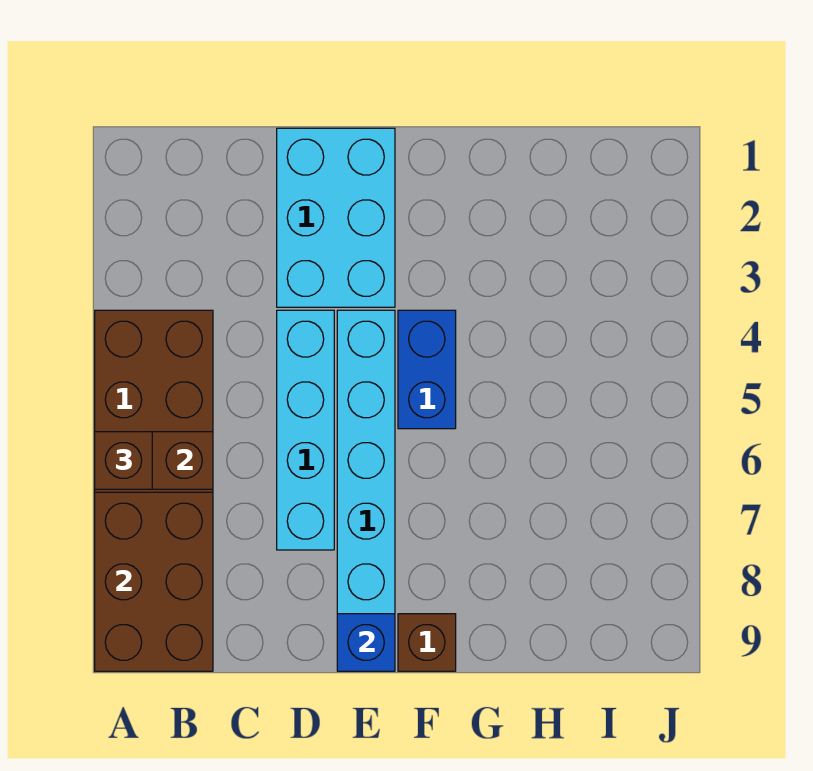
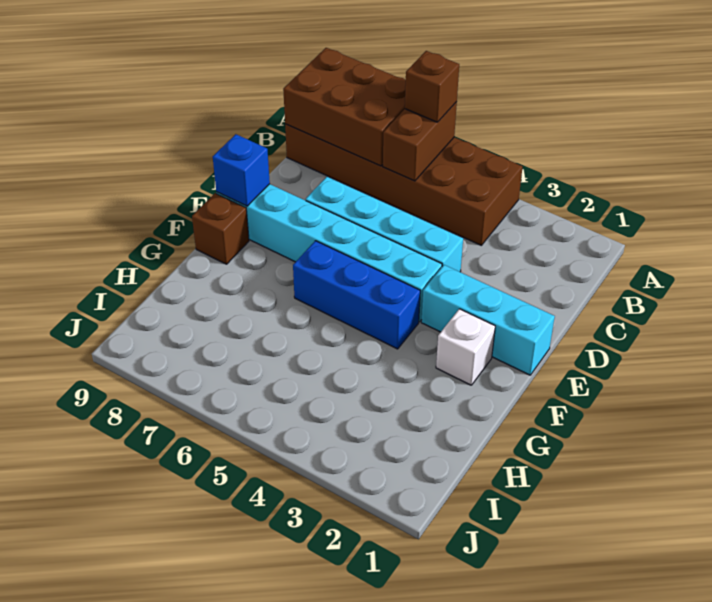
cyan 2x3 brick [277,128,395,307] -> cyan 1x3 brick [421,265,555,375]
none -> white 1x1 brick [436,309,495,385]
blue 1x2 brick [398,310,456,429] -> blue 1x3 brick [293,241,420,349]

